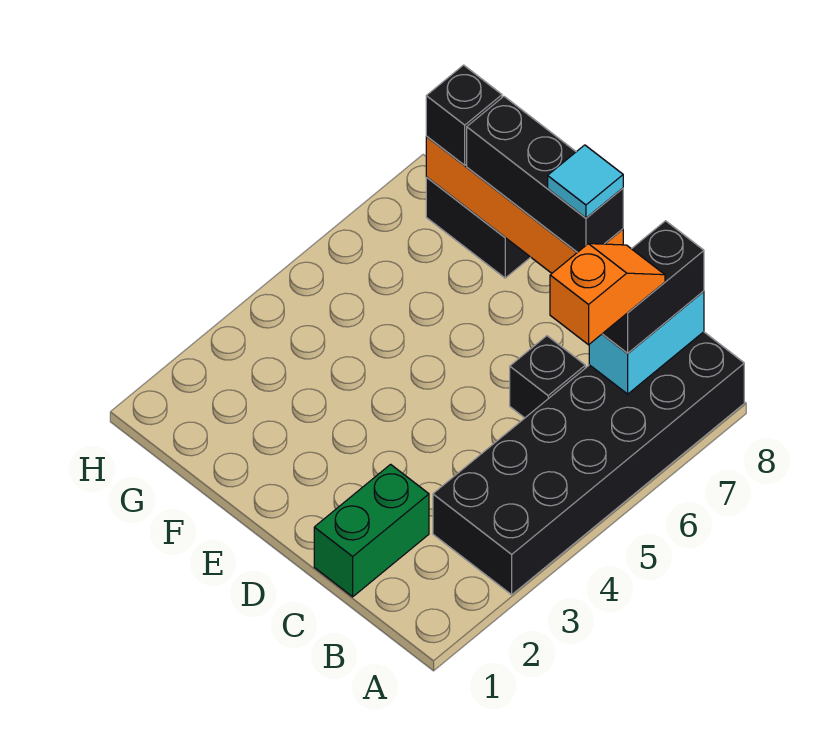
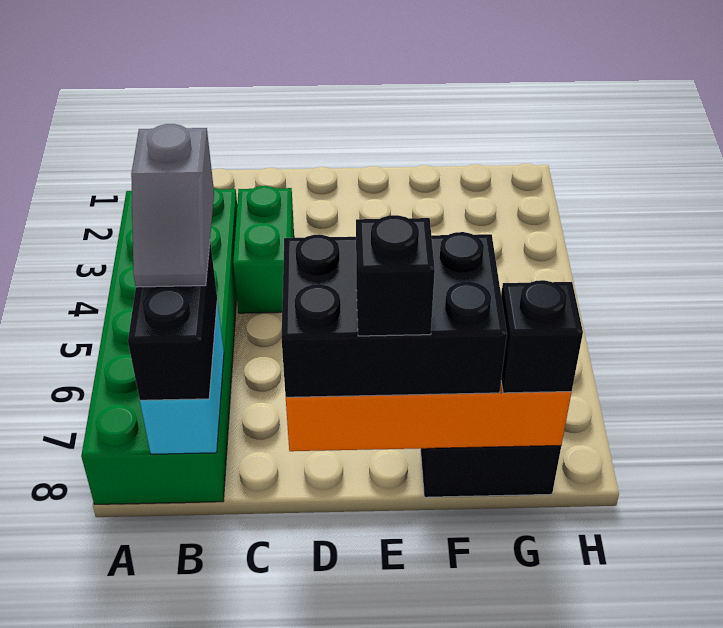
black 2x6 brick [433,332,744,595] -> green 2x6 brick [81,188,237,504]
orange 1x2 slope [550,244,665,345] -> grey 1x2 slope [131,124,214,287]
green 1x2 brick [314,464,429,597] -> green 1x2 brick moved to [233,186,294,313]
black 1x1 brick [510,336,585,418] -> black 1x1 brick moved to [356,215,435,336]
black 1x3 brick [467,96,623,252] -> black 2x3 brick [281,232,507,397]
cyan 1x1 tile [548,145,623,218] -> none

